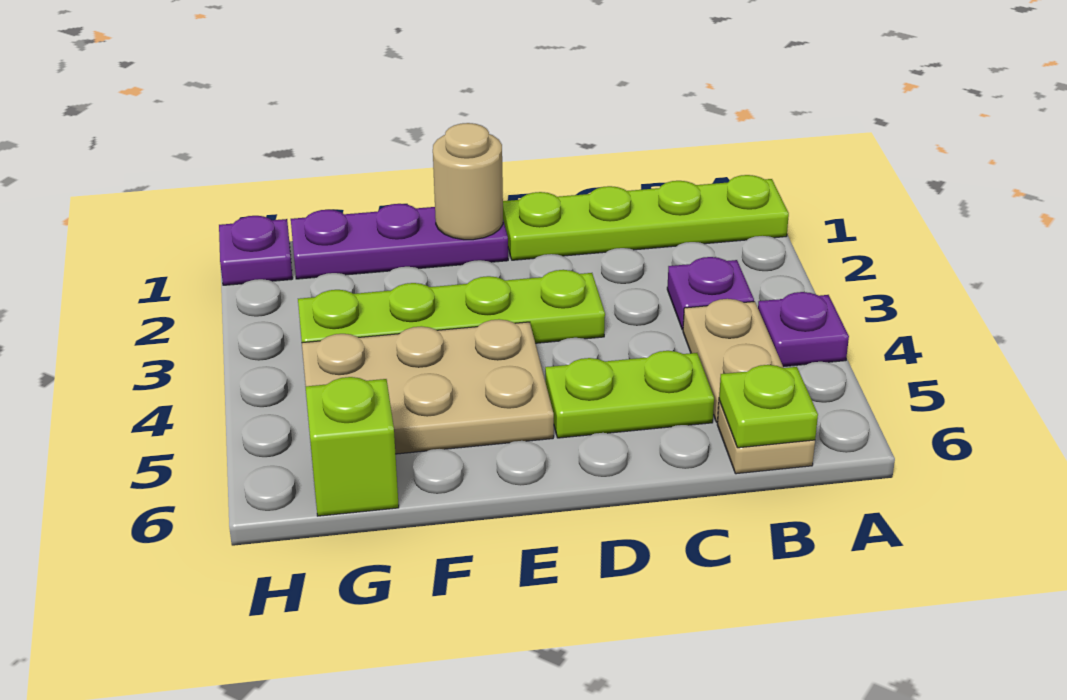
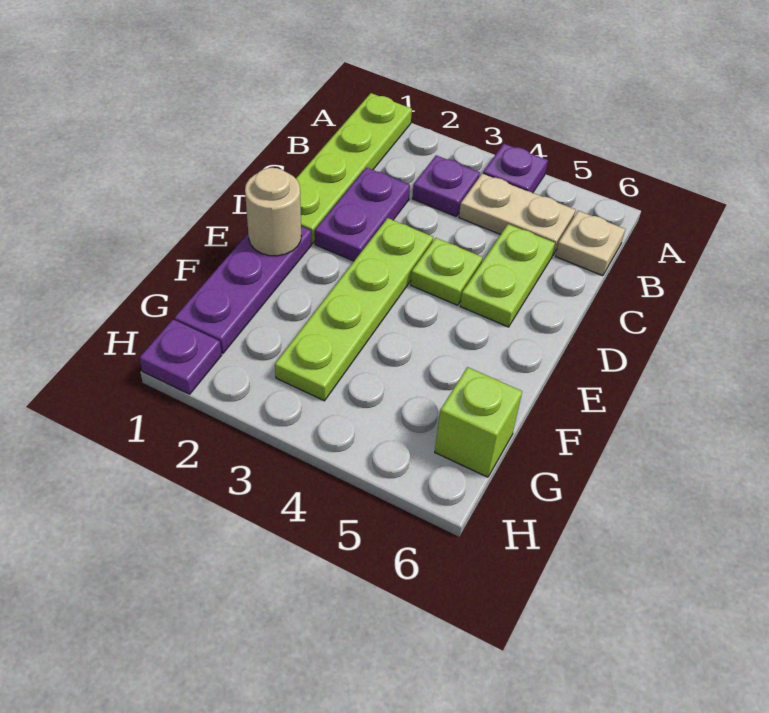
lime 1x1 plate [719,365,818,448] -> lime 1x1 plate moved to [411,238,483,305]
none -> purple 1x2 plate [315,167,410,261]
tan 2x3 plate [302,319,554,454] -> none

